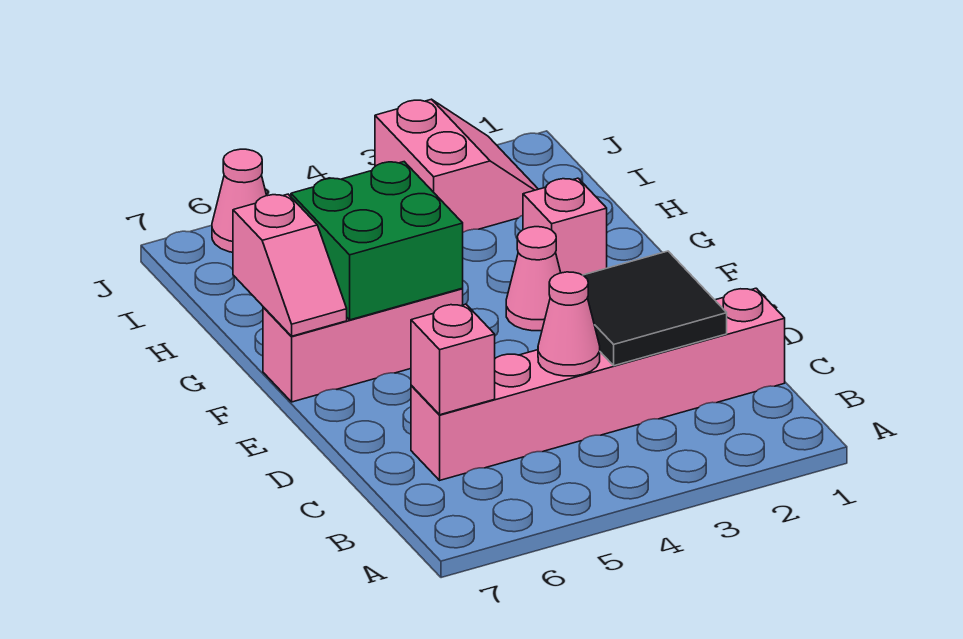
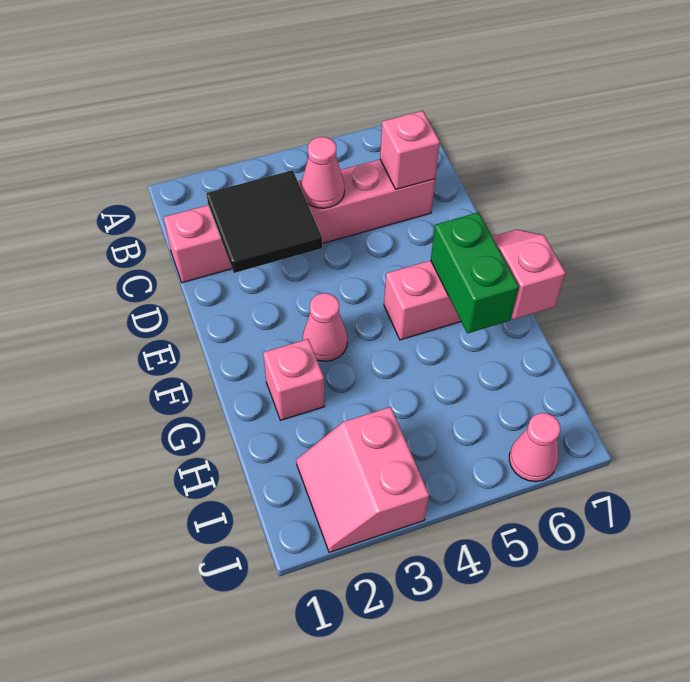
green 2x2 brick [291,162,463,320] -> green 1x2 brick [431,212,519,333]

